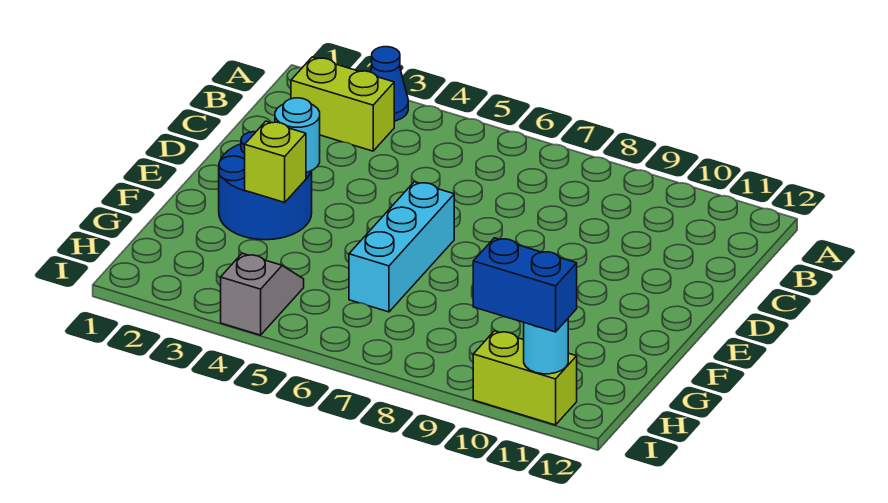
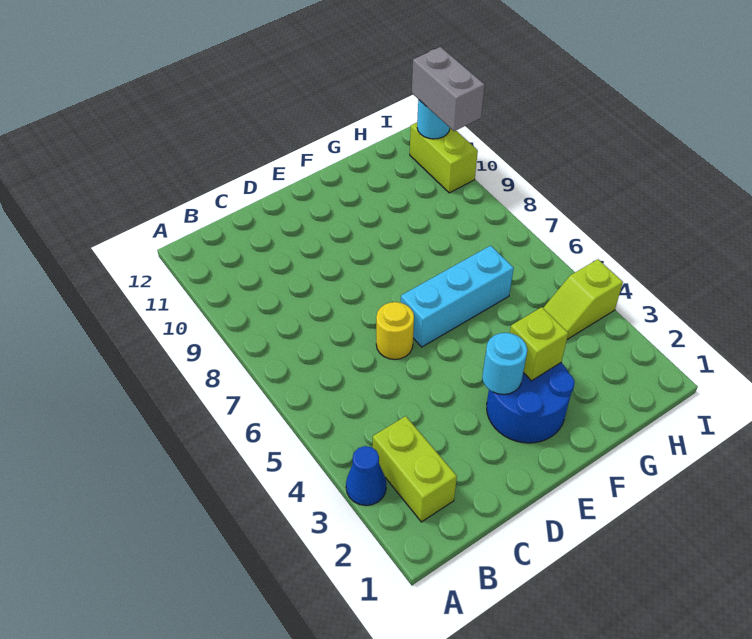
none -> yellow 1x1 round brick [376,302,414,360]
grey 1x2 slope [221,253,304,335] -> lime 1x2 slope [543,259,623,339]
blue 1x2 brick [473,238,577,332] -> grey 1x2 brick [412,47,485,131]

